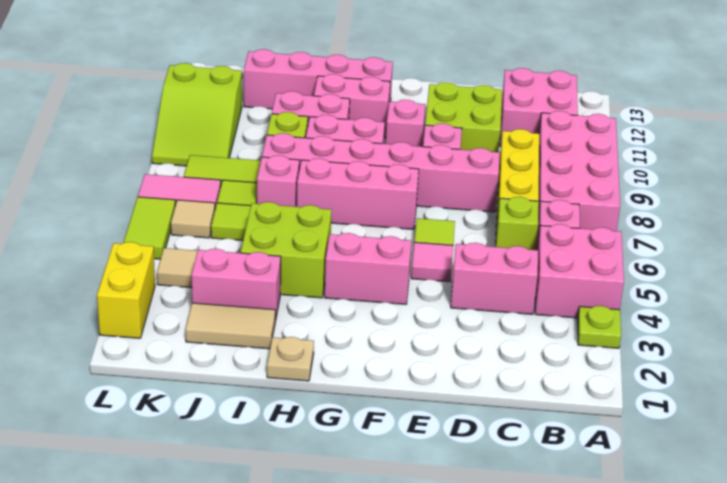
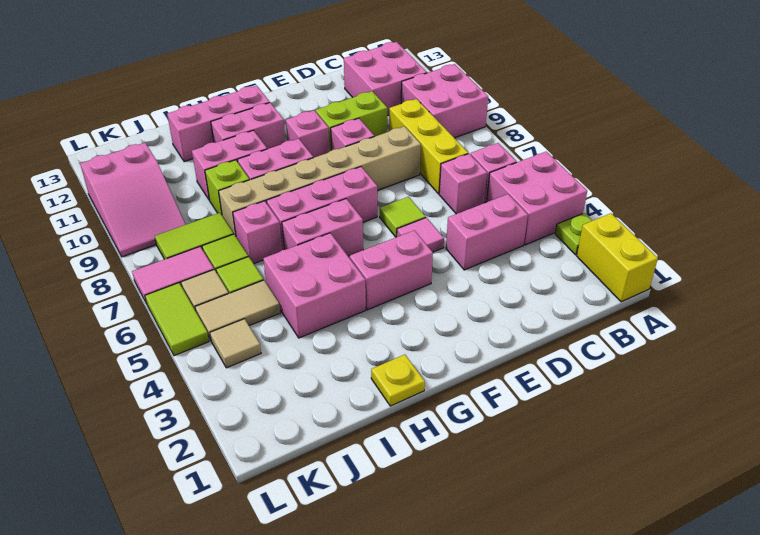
pink 2x4 brick [538,111,620,231] -> pink 2x2 brick [401,64,488,138]
lime 1x1 brick [496,197,539,250] -> pink 1x1 brick [439,154,487,214]
pink 1x6 brick [262,133,500,212] -> tan 1x6 brick [219,126,421,236]
lime 2x2 brick [425,82,502,152] -> lime 1x2 brick [316,91,387,151]
pink 1x4 brick [244,49,393,109] -> pink 1x3 brick [167,86,270,162]
tan 1x1 plate [267,337,314,381] -> yellow 1x1 plate [371,355,425,406]
lime 2x2 brick [241,202,332,298] -> pink 2x2 brick [263,233,366,338]
tan 1x2 tile [185,303,275,349] -> tan 1x2 tile moved to [195,280,280,340]
pink 1x2 brick [192,249,281,321] -> pink 1x2 brick moved to [282,199,363,256]
lime 2x3 slope [152,63,242,166] -> pink 2x3 slope [80,143,186,257]
yellow 1x2 brick [97,242,155,338] -> yellow 1x2 brick moved to [577,213,658,302]

